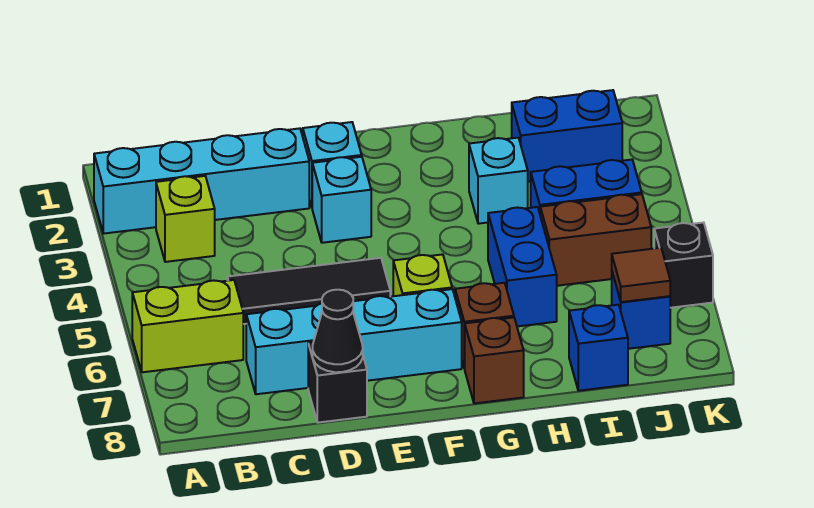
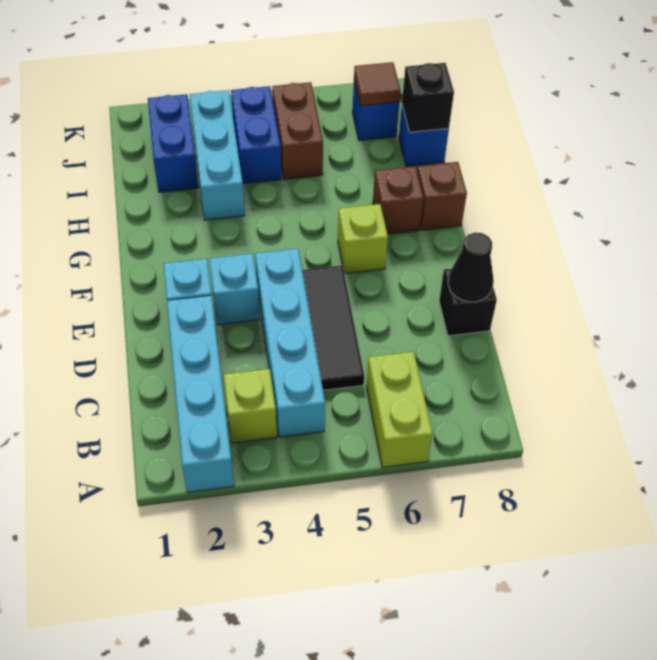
cyan 1x4 brick [246,289,462,394] -> cyan 1x4 brick moved to [255,249,325,437]
cyan 1x1 brick [469,138,528,224] -> cyan 1x3 brick [190,90,245,220]
blue 1x2 brick [488,207,557,326] -> none
black 1x1 brick [654,223,713,308] -> black 1x1 brick moved to [402,63,454,132]

